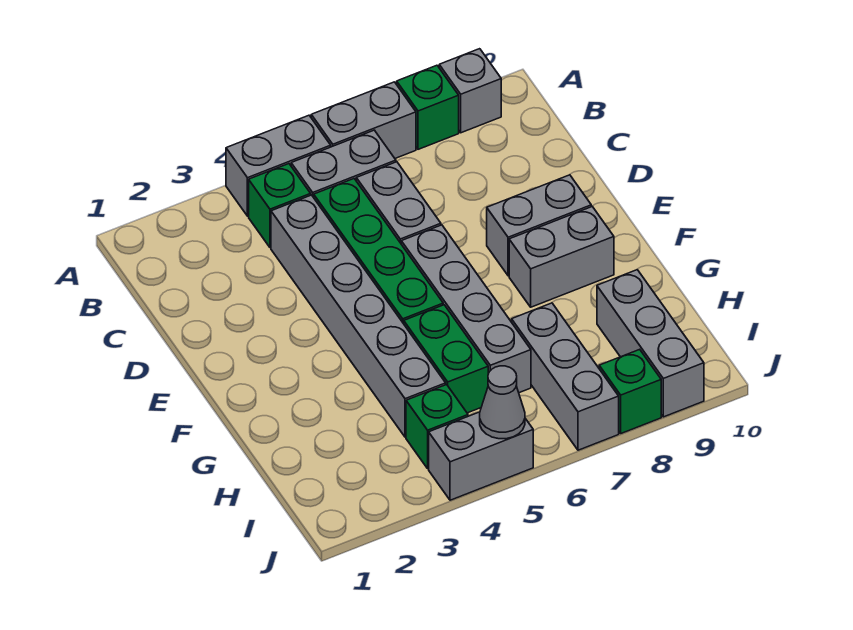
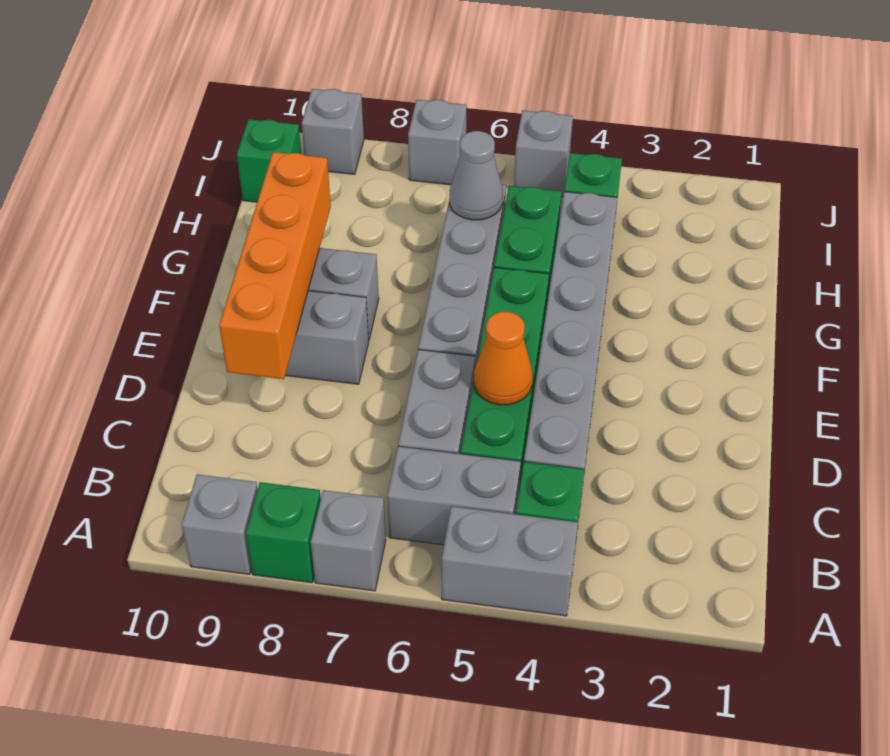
grey 1x2 brick [311,82,416,158] -> grey 1x1 brick [311,490,386,591]
none -> orange 1x1 cone [474,312,533,405]
none -> orange 1x4 brick [219,152,331,379]
grey 1x3 brick [512,303,619,450] -> grey 1x1 brick [408,100,467,185]
grey 1x3 brick [597,270,704,417] -> grey 1x1 brick [302,89,364,174]
grey 1x2 brick [429,412,533,500] -> grey 1x1 brick [514,110,573,197]
grey 1x1 cone [480,366,525,439] -> grey 1x1 cone moved to [450,131,503,220]
green 1x1 brick [599,349,661,433] -> green 1x1 brick moved to [237,119,301,202]

